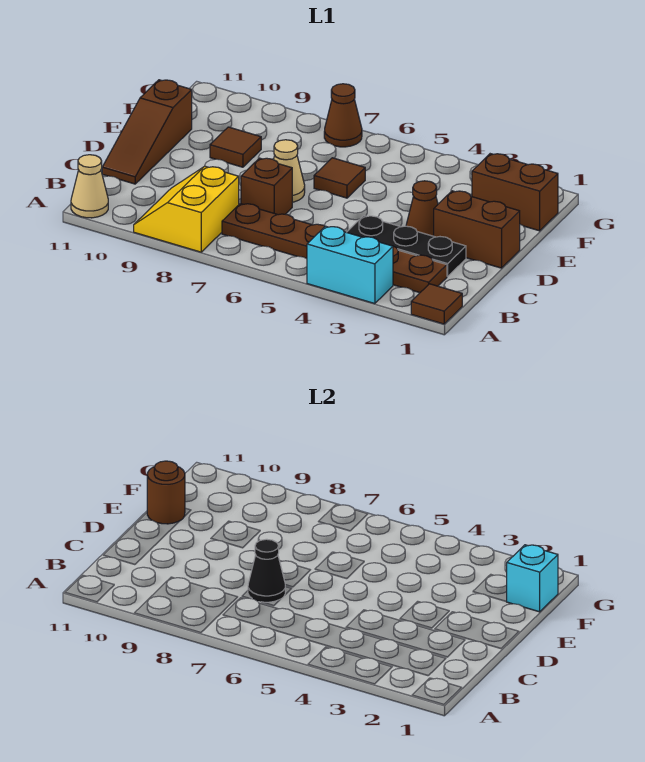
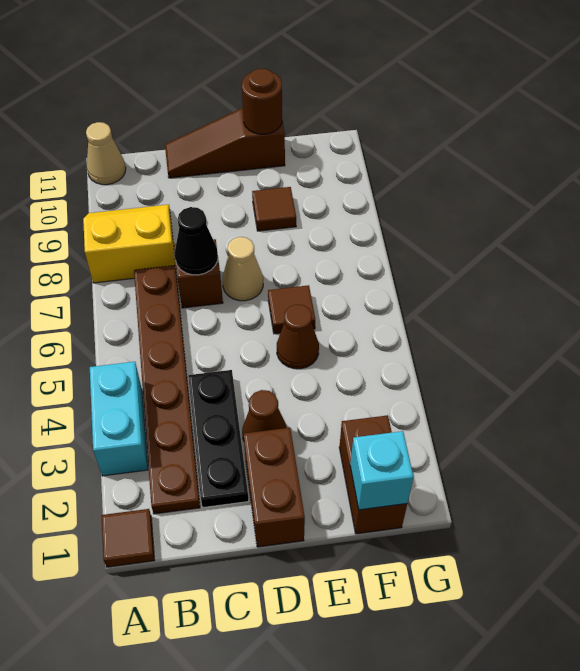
brown 1x1 cone [324,84,362,147] -> brown 1x1 cone moved to [277,304,319,369]

